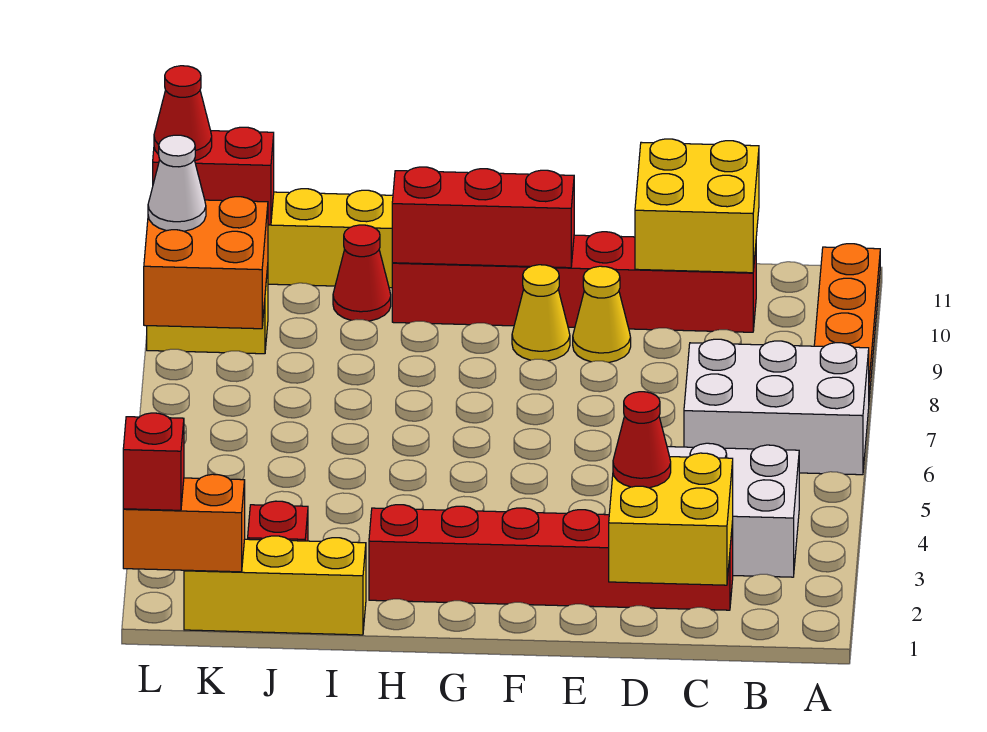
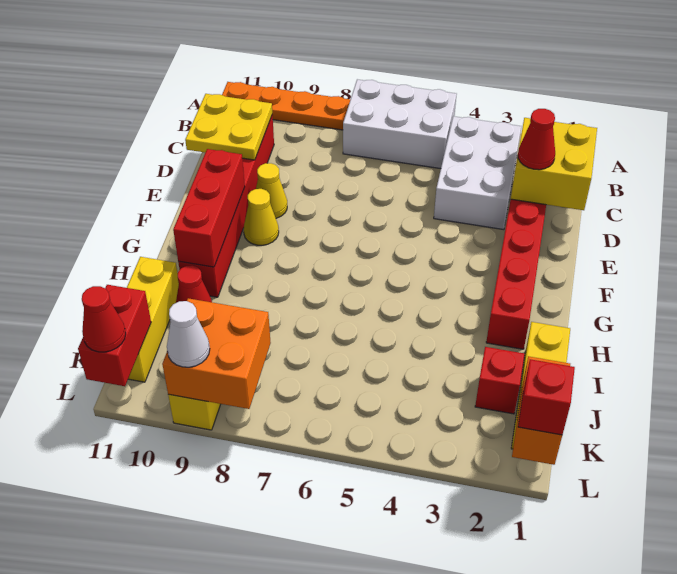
white 2x3 brick [684,339,869,475] -> white 2x3 brick turned to [343,79,457,169]
yellow 2x2 brick [635,139,759,273] -> yellow 2x2 plate [185,94,272,160]

